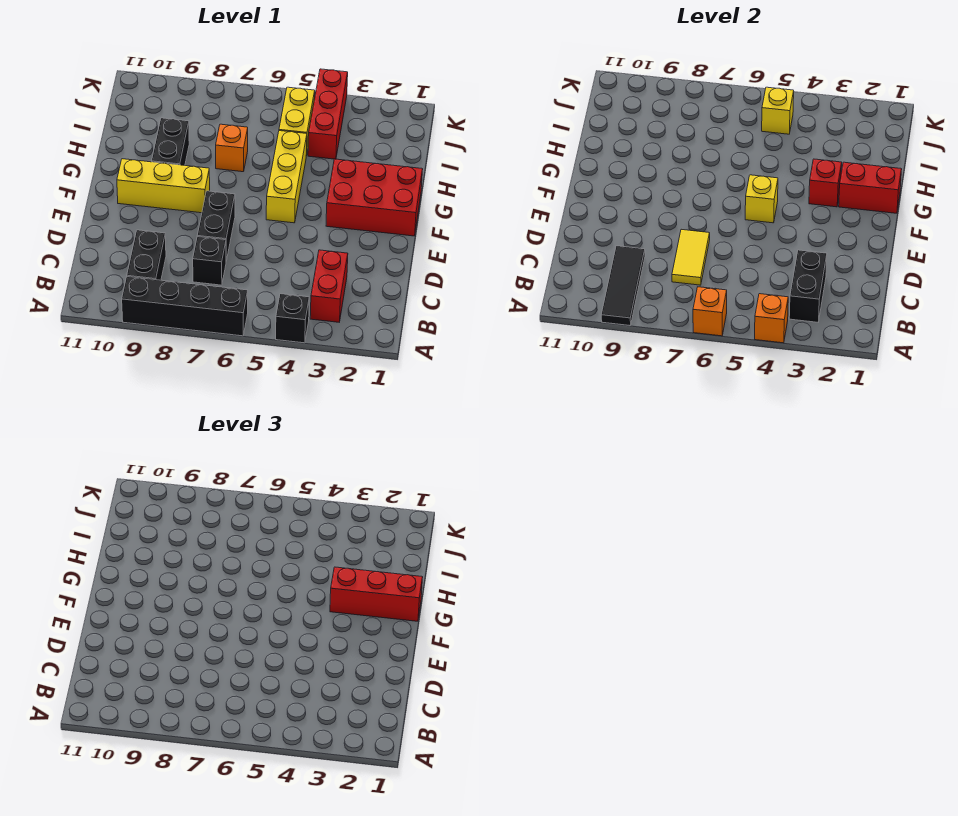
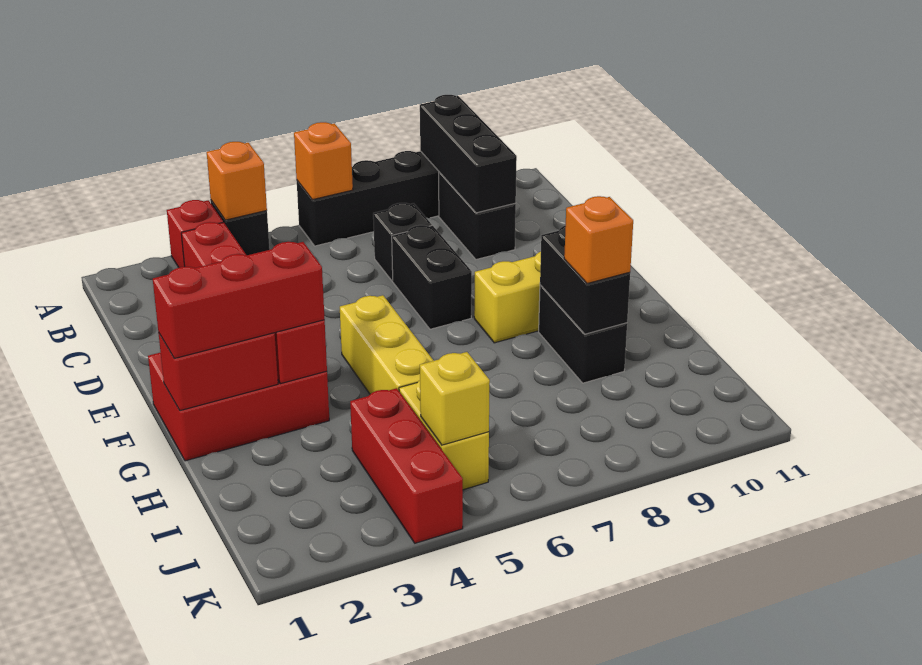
none -> red 1x1 brick [167,200,223,267]
black 1x3 tile [601,246,645,325] -> black 1x3 brick [420,95,517,213]
black 1x2 brick [789,250,827,322] -> black 1x2 brick moved to [540,225,630,334]
yellow 1x2 tile [672,229,710,285] -> none
yellow 1x1 brick [745,175,778,223] -> none
orange 1x1 brick [216,124,248,172] -> orange 1x1 brick moved to [564,196,633,283]

